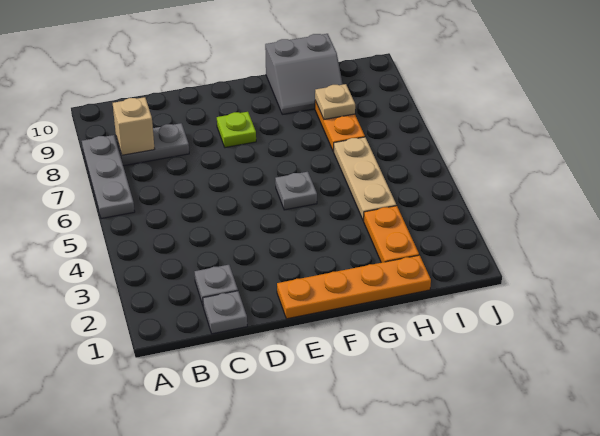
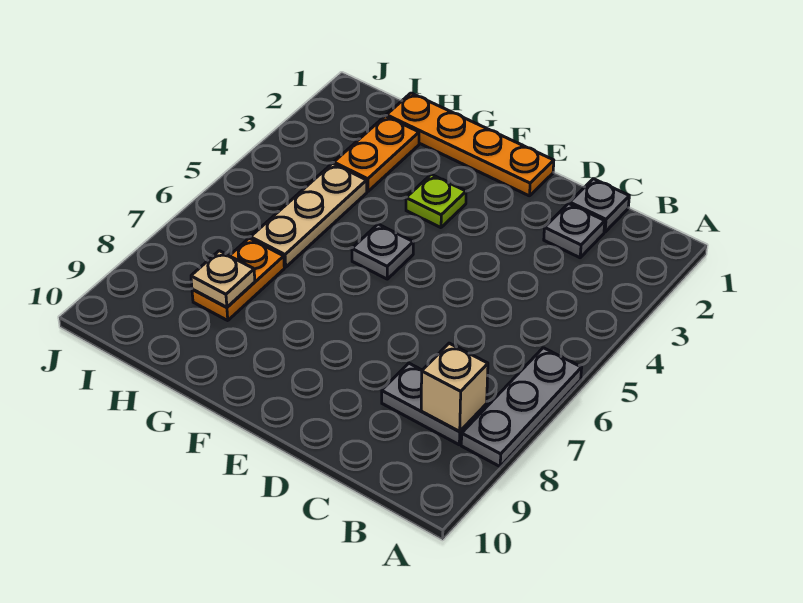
lime 1x1 plate [217,112,256,148] -> lime 1x1 plate moved to [406,174,466,228]
grey 2x2 slope [265,34,343,114] -> none

